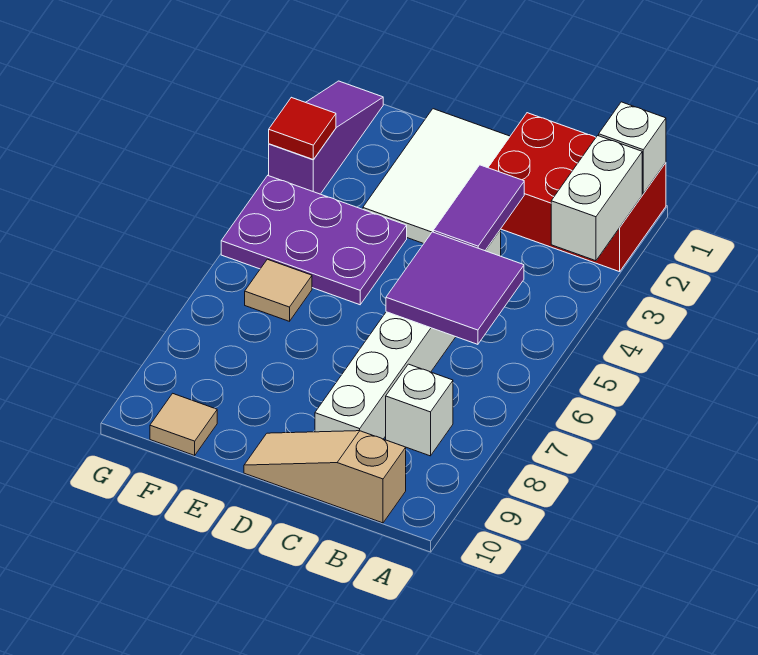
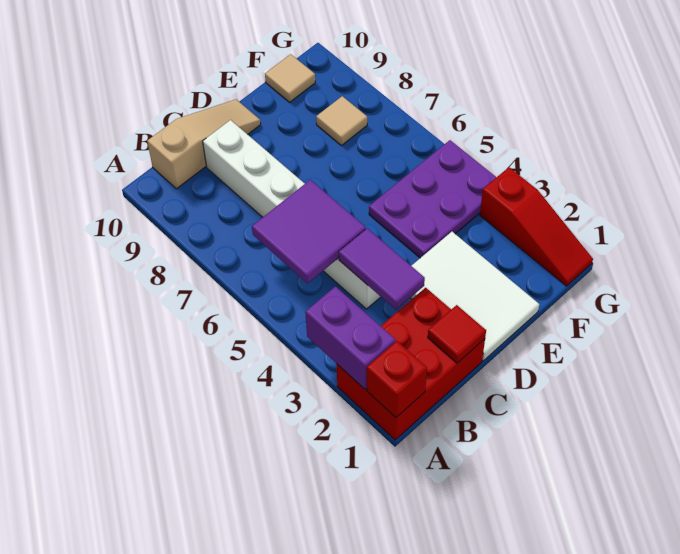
white 1x1 brick [599,102,666,194] -> red 1x1 brick [367,341,427,417]
white 1x2 brick [551,136,642,261] -> purple 1x2 brick [305,287,395,389]
white 1x1 brick [386,364,453,456] -> none
tan 1x1 tile [245,259,312,321] -> tan 1x1 tile moved to [316,96,367,146]
purple 1x3 slope [269,81,383,194] -> red 1x3 slope [480,167,593,286]
red 1x1 tile [269,97,336,160] -> red 1x1 tile moved to [428,305,486,363]

